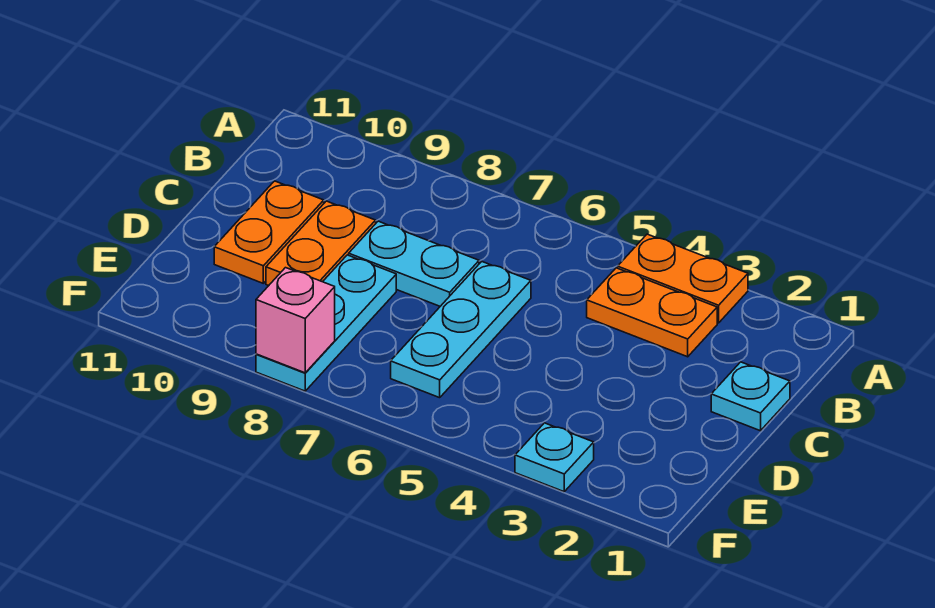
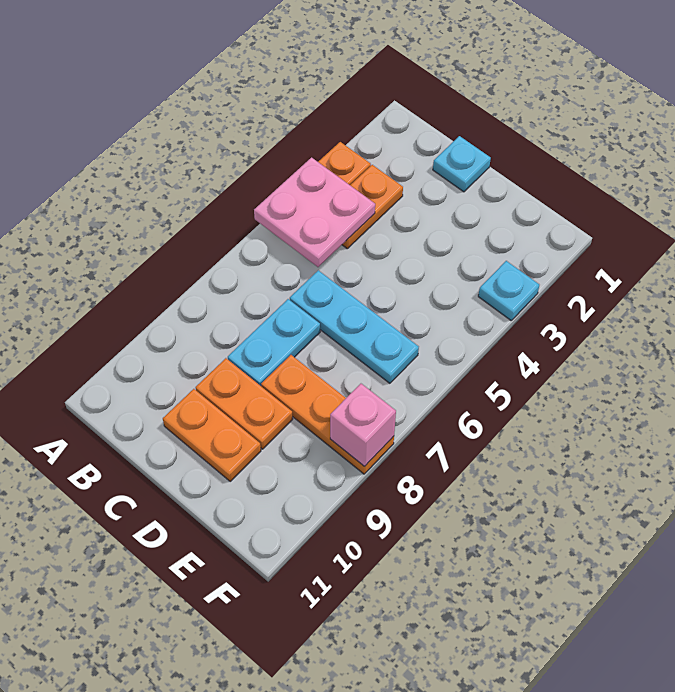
none -> pink 2x2 plate [254,158,375,267]
cyan 1x3 plate [256,255,396,391] -> orange 1x3 plate [261,355,394,474]

